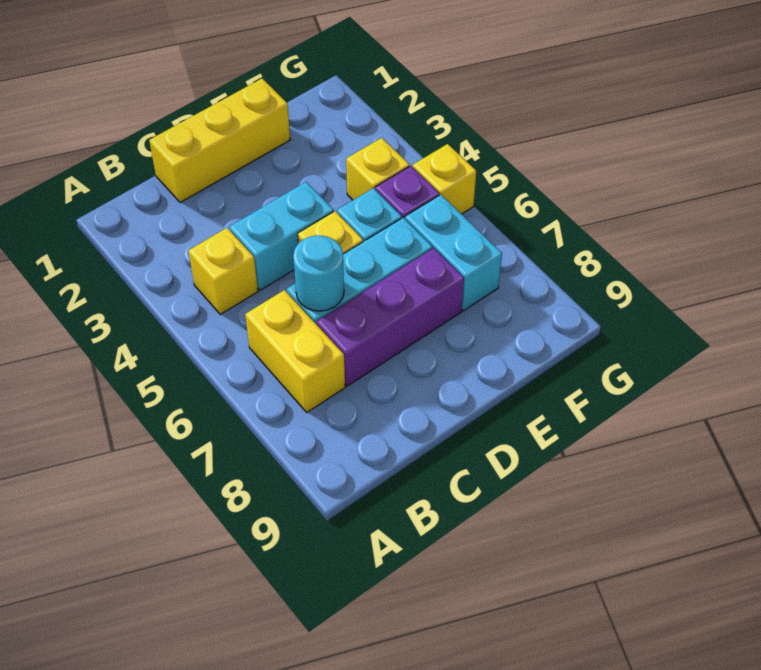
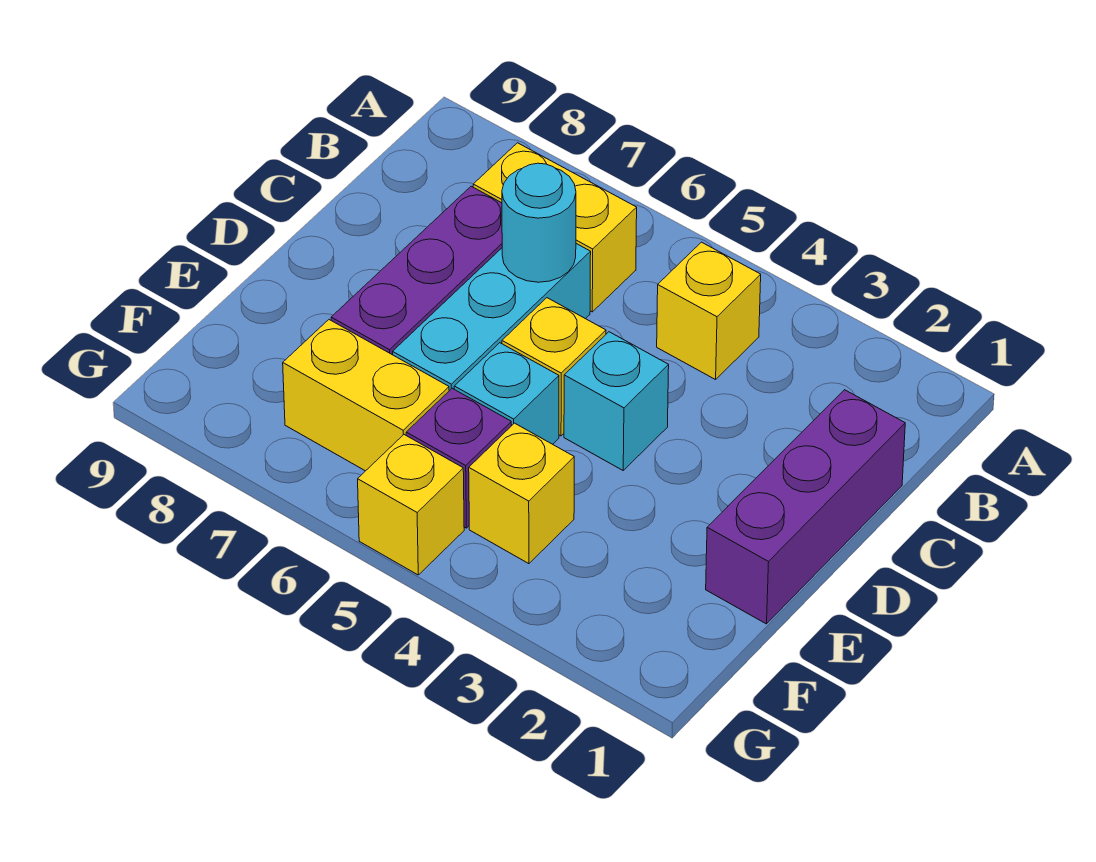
yellow 1x3 brick [149,79,290,202] -> purple 1x3 brick [706,390,905,624]
cyan 1x2 brick [229,182,334,290] -> cyan 1x1 brick [564,332,669,470]
cyan 1x2 brick [405,195,502,311] -> yellow 1x2 brick [283,320,449,471]

